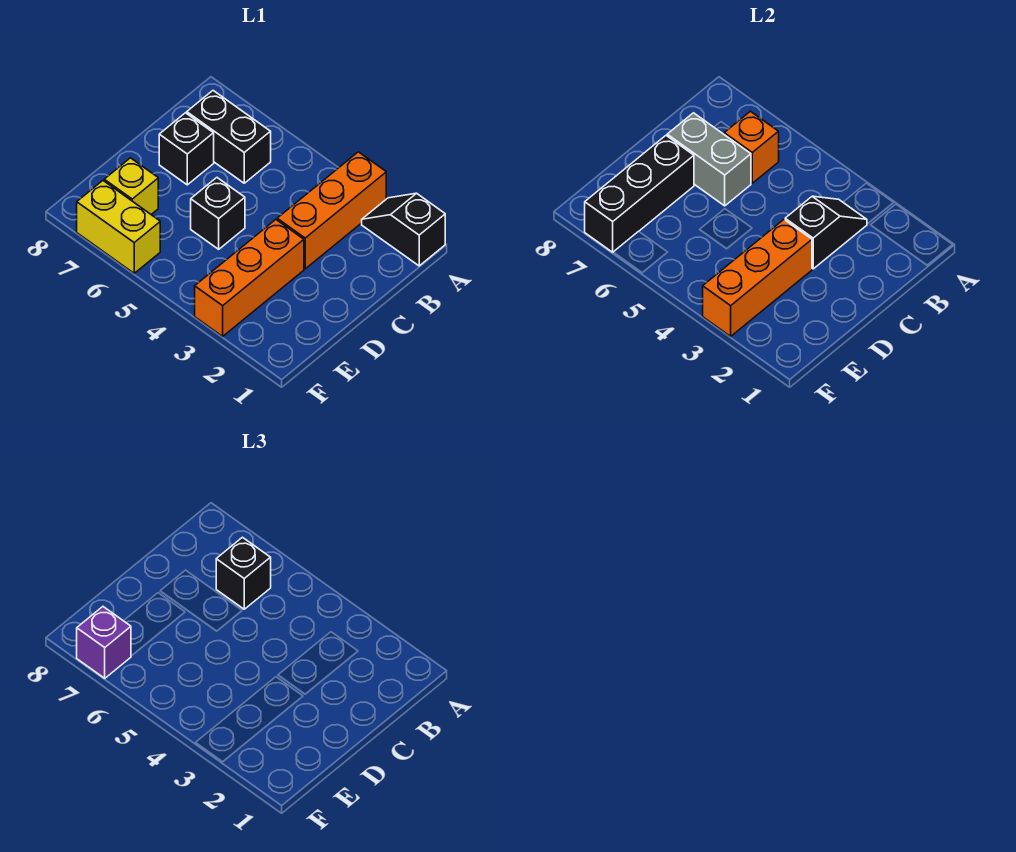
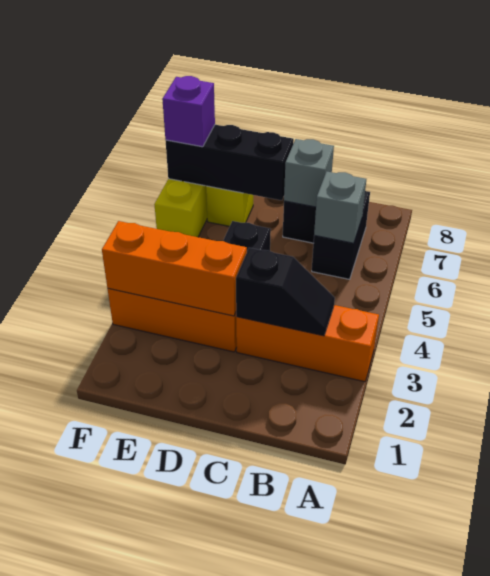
black 1x2 slope [362,193,445,266] -> none
orange 1x1 brick [724,111,779,183] -> grey 1x1 brick [314,172,366,243]
black 1x1 brick [216,537,271,609] -> none
grey 1x2 brick [667,113,751,206] -> grey 1x1 brick [284,139,334,207]

